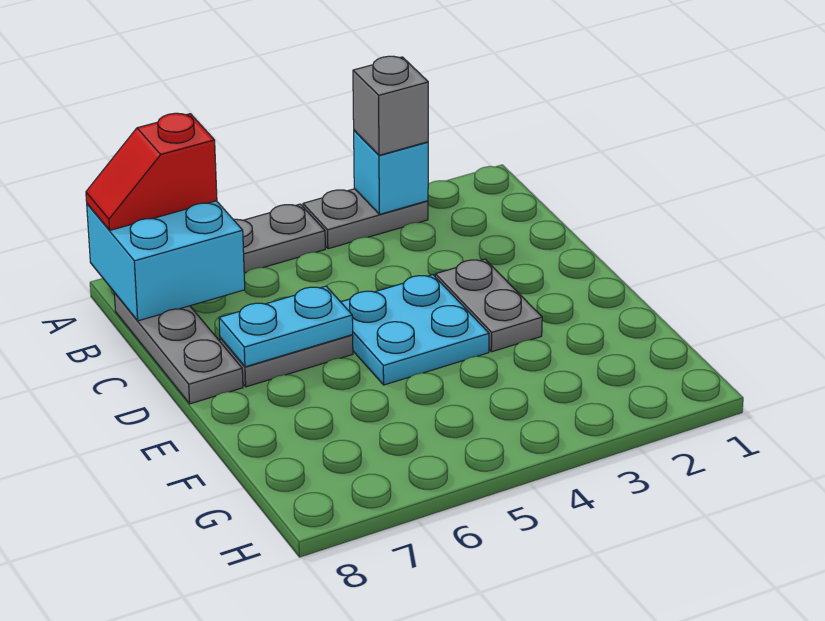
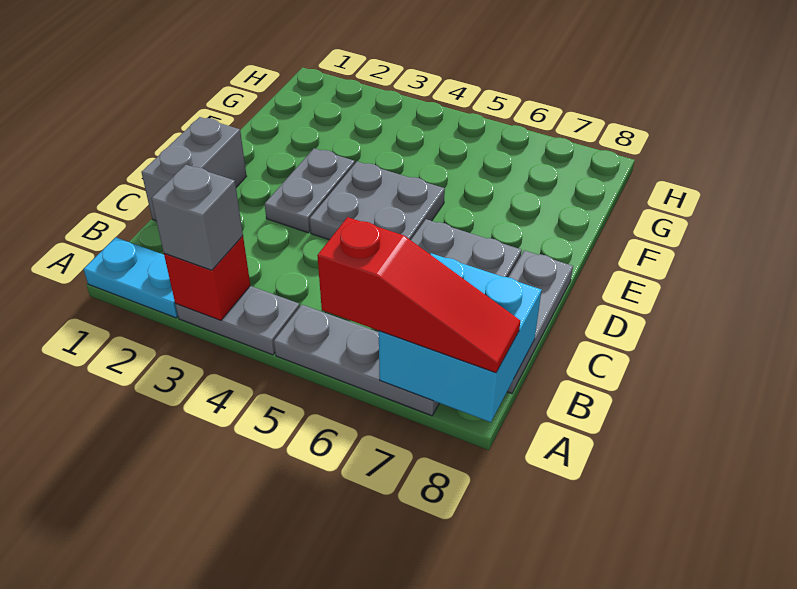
cyan 1x1 brick [354,130,428,214] -> red 1x1 brick [164,236,250,320]
red 1x2 slope [86,113,217,230] -> red 1x3 slope [317,217,520,373]
none -> grey 1x2 brick [141,117,247,221]
cyan 2x2 plate [341,275,489,385] -> grey 2x2 plate [310,162,445,240]
cyan 1x2 plate [219,286,353,367] -> cyan 1x2 plate moved to [83,237,178,318]

